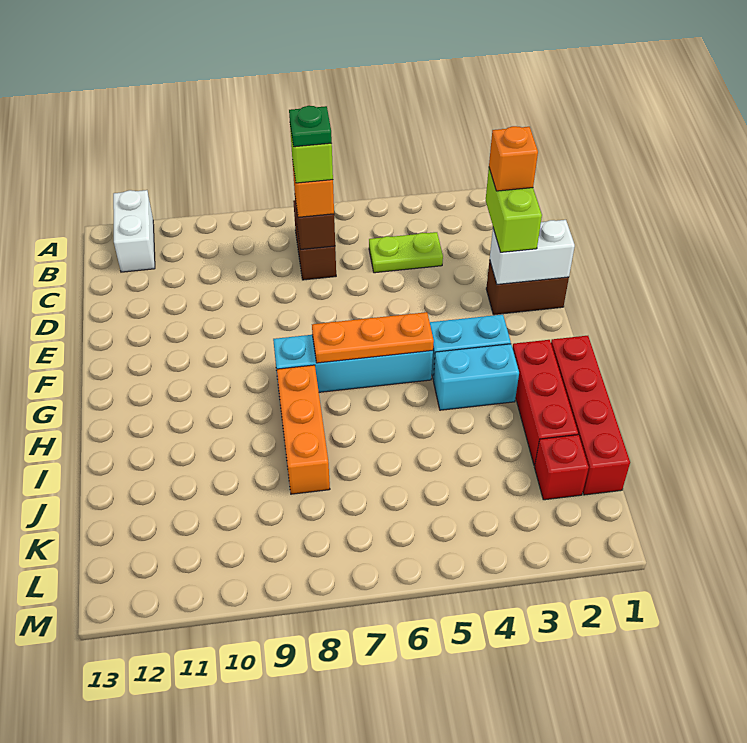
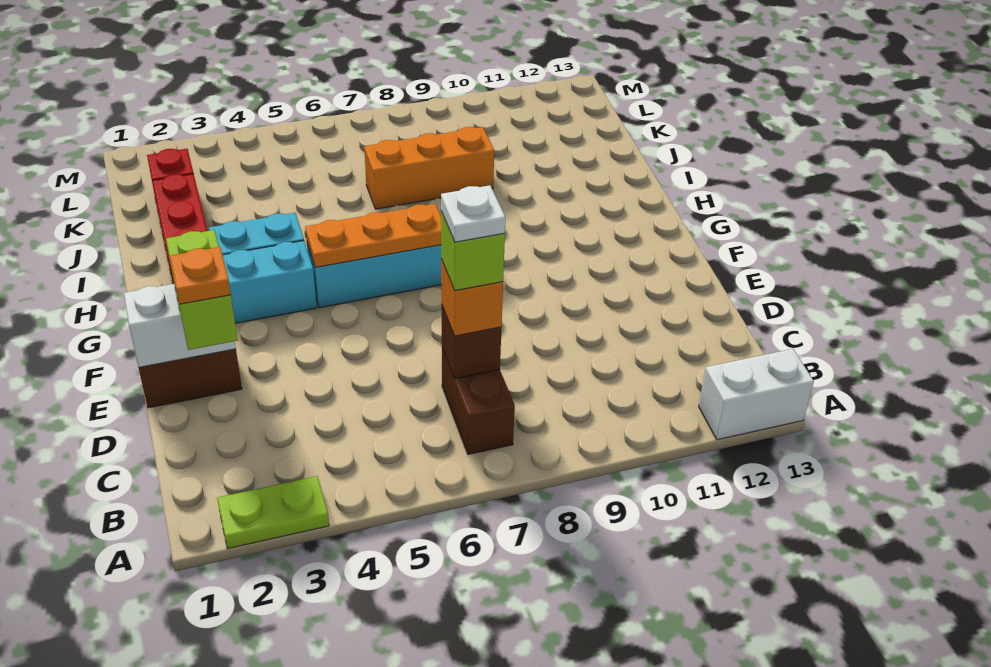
white 1x2 brick [113,190,155,272] -> white 1x2 brick turned to [699,349,814,440]
lime 1x2 plate [369,232,443,273] -> lime 1x2 plate moved to [217,476,329,548]
green 1x1 plate [289,106,332,147] -> white 1x1 plate [441,185,505,242]
orange 1x1 brick [489,126,538,191] -> orange 1x1 plate [170,247,231,304]
red 1x4 brick [551,336,630,495] -> none
orange 1x3 brick [277,365,330,494] -> orange 1x3 brick turned to [364,127,494,209]

